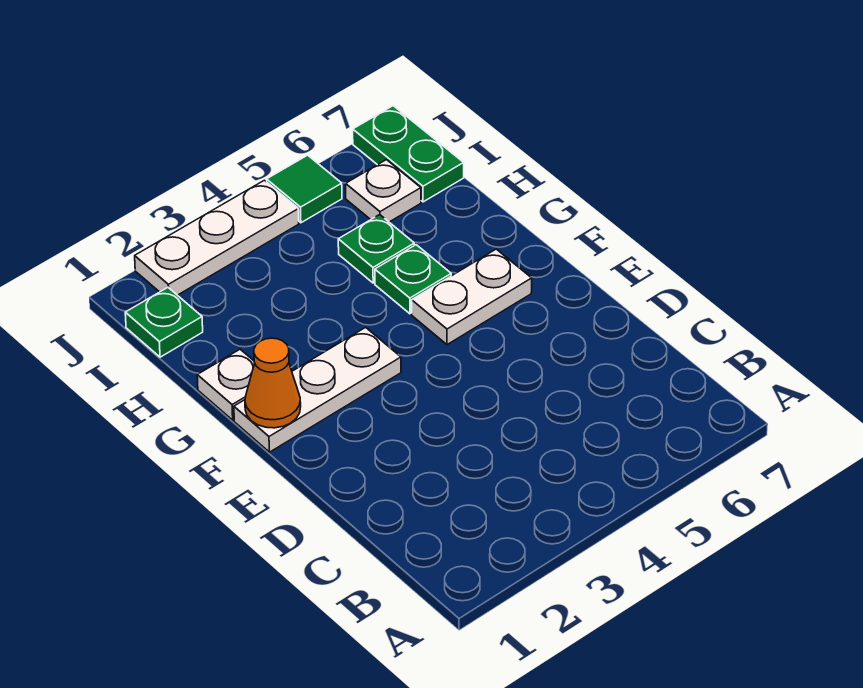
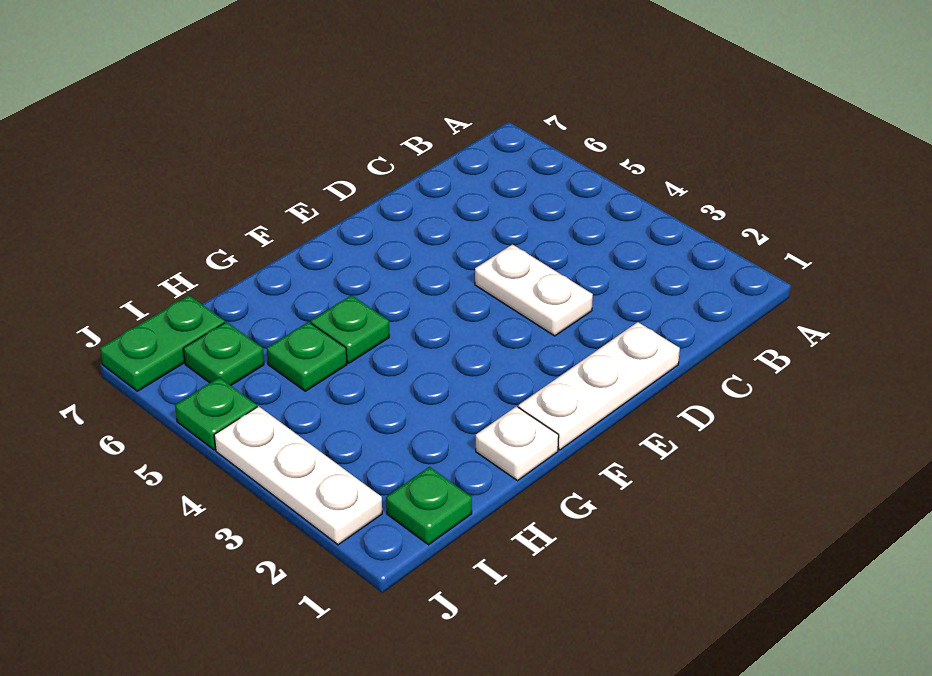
white 1x3 plate [234,327,401,452] -> white 1x3 plate turned to [518,322,680,450]
orange 1x1 cone [245,338,301,428] -> none
white 1x2 plate [412,249,532,345] -> white 1x2 plate moved to [475,244,593,336]
white 1x1 plate [346,160,421,222] -> green 1x1 plate [183,322,264,385]
green 1x1 tile [267,155,342,223] -> green 1x1 plate [175,377,257,450]

